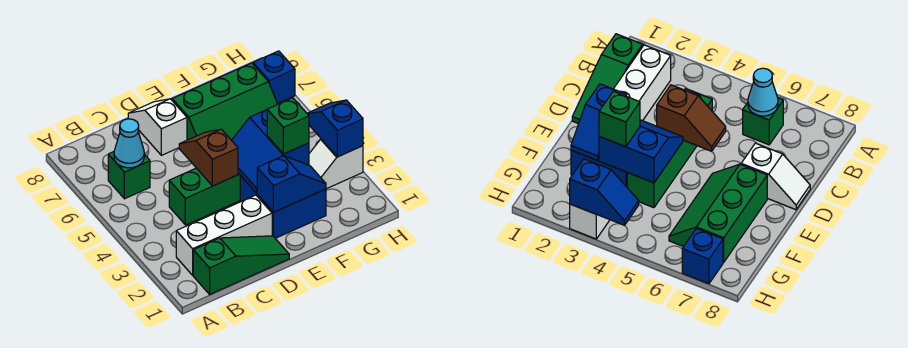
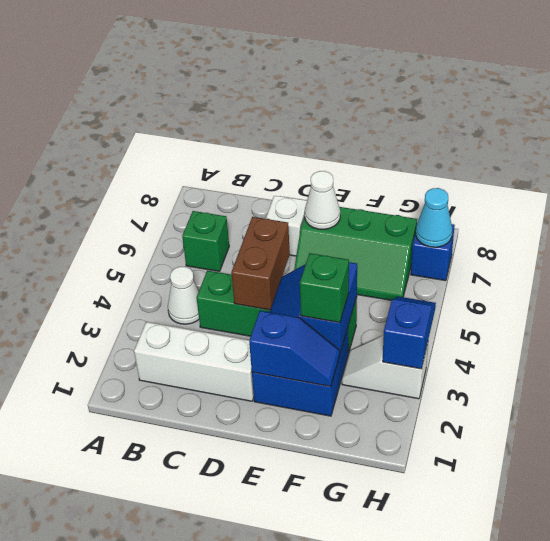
green 1x3 slope [193,236,289,294] -> none
none -> white 1x1 cone [168,267,199,324]
cyan 1x1 cone [114,119,144,168] -> cyan 1x1 cone moved to [416,188,452,247]
brown 1x2 slope [179,129,238,186] -> brown 1x2 brick [231,217,290,310]
none -> white 1x1 cone [305,171,340,229]

